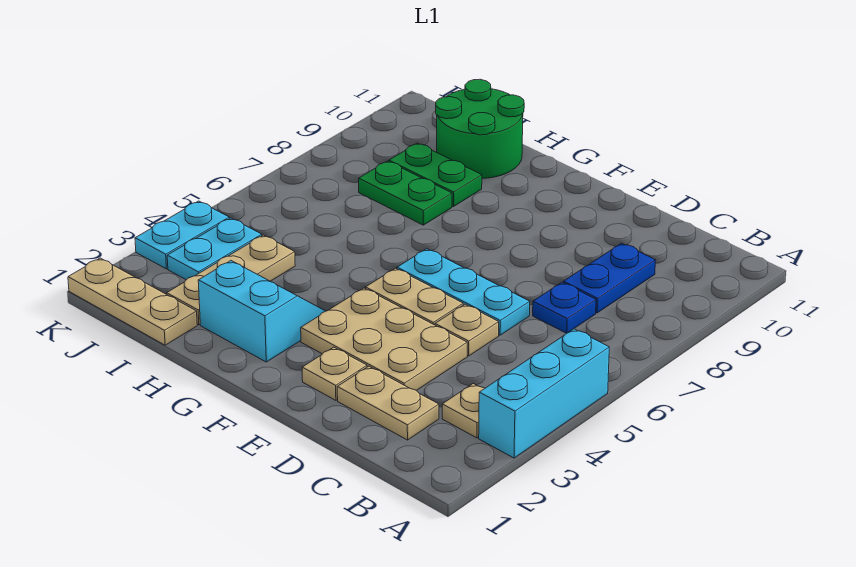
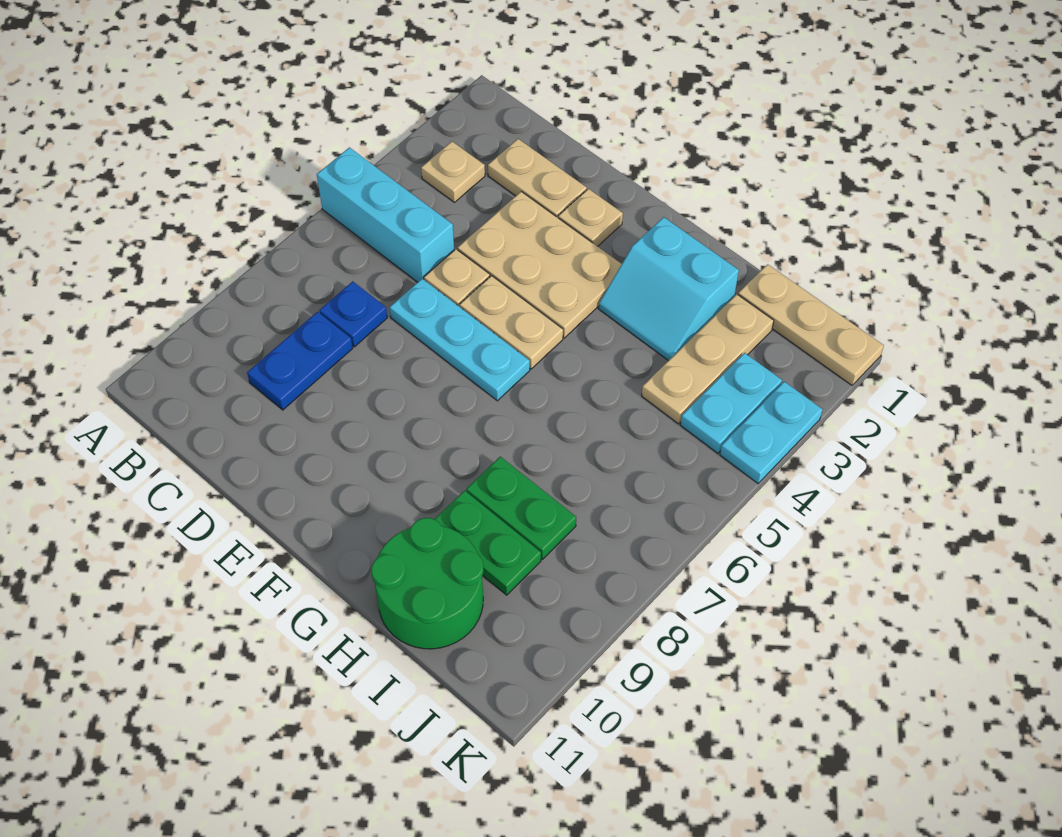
cyan 1x3 brick [479,329,609,458] -> cyan 1x3 brick turned to [317,147,454,282]

